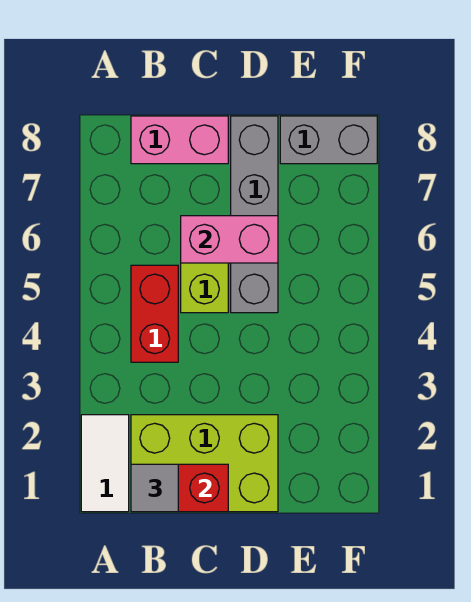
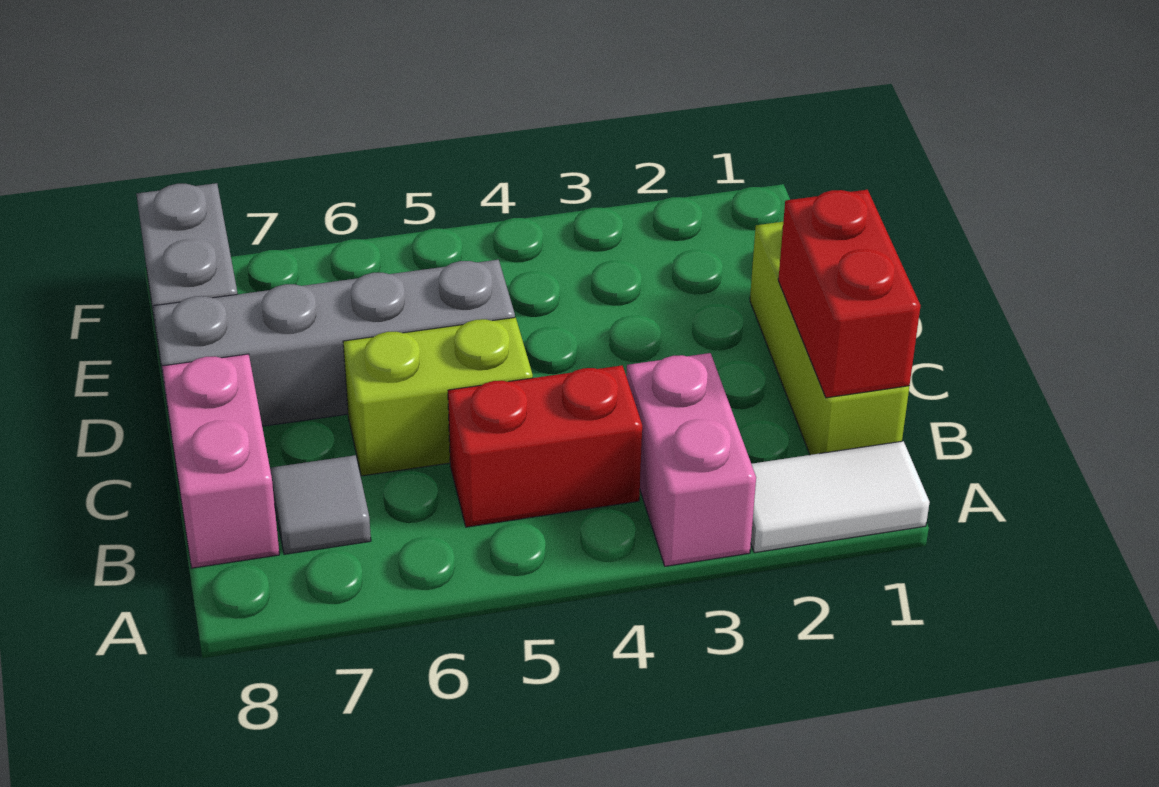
lime 2x3 brick [131,415,278,512] -> lime 1x3 brick [750,222,909,455]
grey 1x1 tile [131,464,178,512] -> grey 1x1 tile moved to [270,455,371,554]
pink 1x2 brick [181,216,278,263] -> pink 1x2 brick moved to [626,353,756,566]

